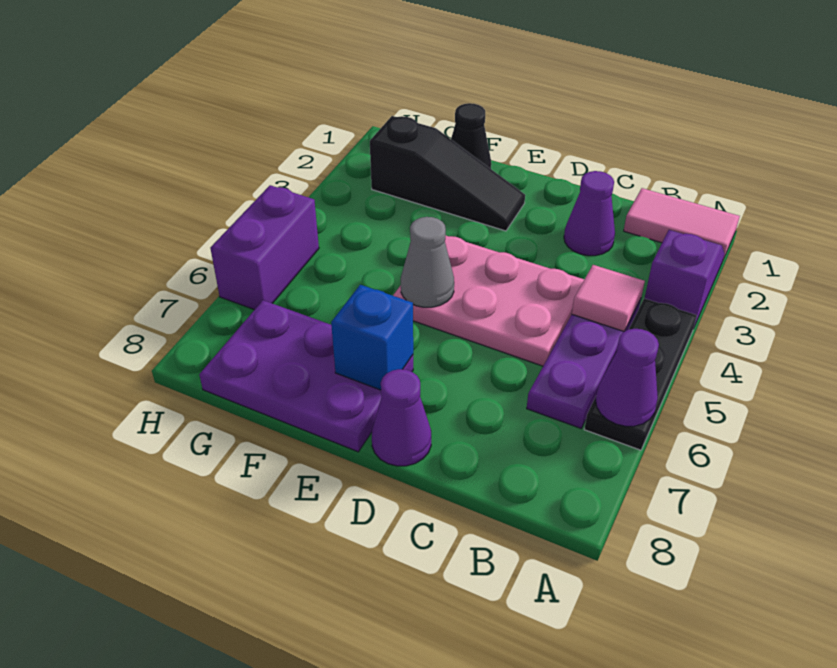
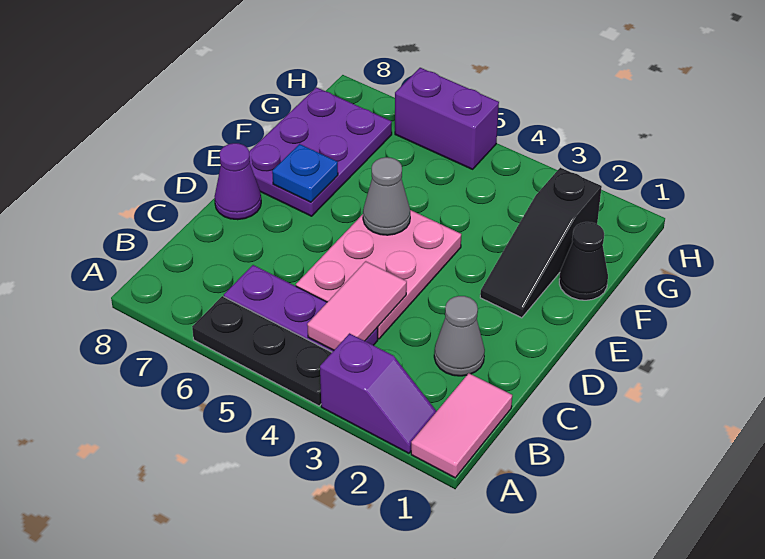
purple 1x1 cone [596,329,659,426] -> none
pink 1x1 tile [572,265,645,331] -> pink 1x2 tile [307,261,407,350]
purple 1x1 cone [564,171,615,256] -> grey 1x1 cone [434,296,485,376]
blue 1x1 brick [331,285,413,390] -> blue 1x1 plate [272,144,338,202]

